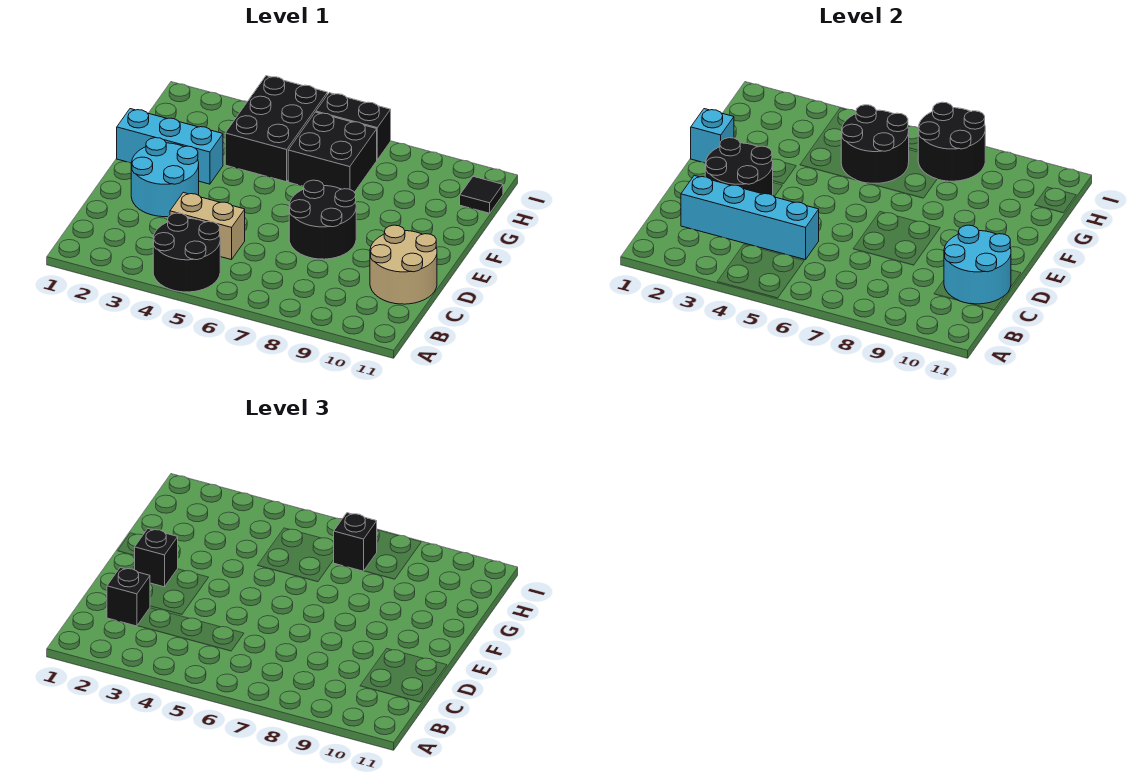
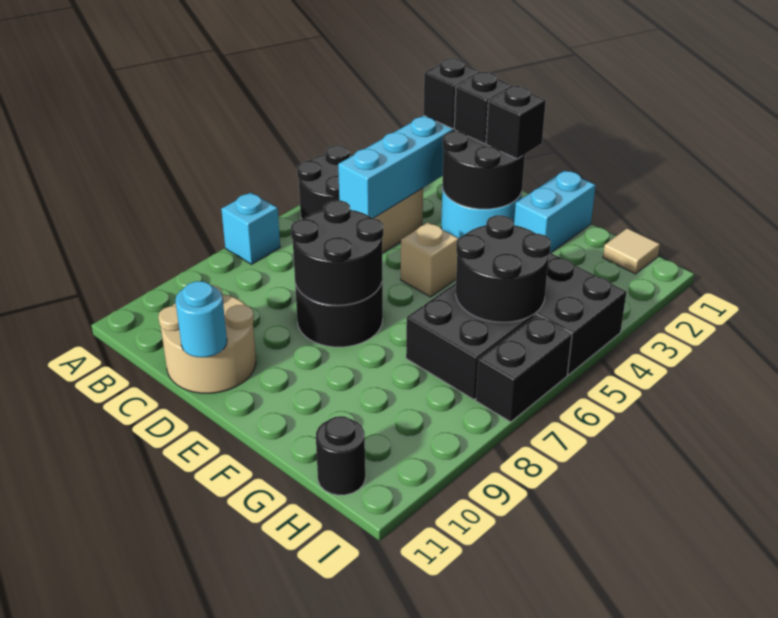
cyan 2x2 round brick [944,225,1011,304] -> cyan 1x1 round brick [176,281,227,357]
none -> tan 1x1 brick [401,222,459,297]
cyan 1x3 brick [117,109,223,184] -> cyan 1x2 brick [514,170,596,253]
cyan 1x1 brick [691,109,734,163] -> cyan 1x1 brick moved to [221,193,280,264]
none -> tan 1x1 tile [603,228,660,274]
black 2x2 round brick [918,102,985,181] -> black 2x2 round brick moved to [291,200,383,305]
black 1x1 brick [334,513,377,571] -> black 1x1 brick moved to [454,72,512,144]
black 1x1 tile [460,176,503,213] -> black 1x1 round brick [316,416,365,495]

